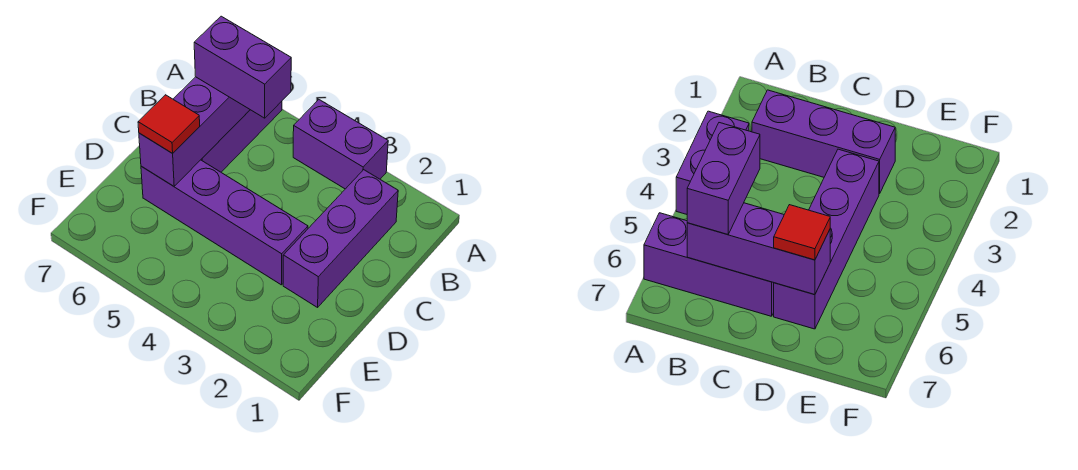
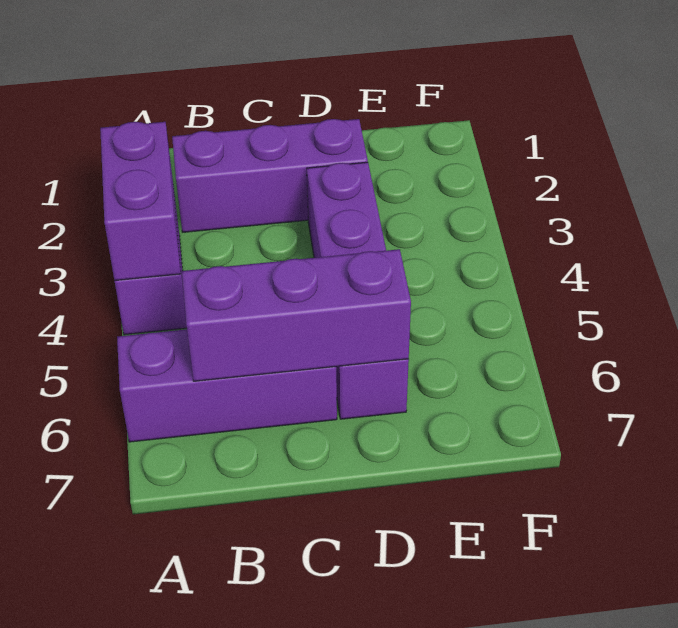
purple 1x2 brick [194,16,291,118] -> purple 1x2 brick moved to [100,122,181,281]
red 1x1 tile [138,95,200,153] -> none

